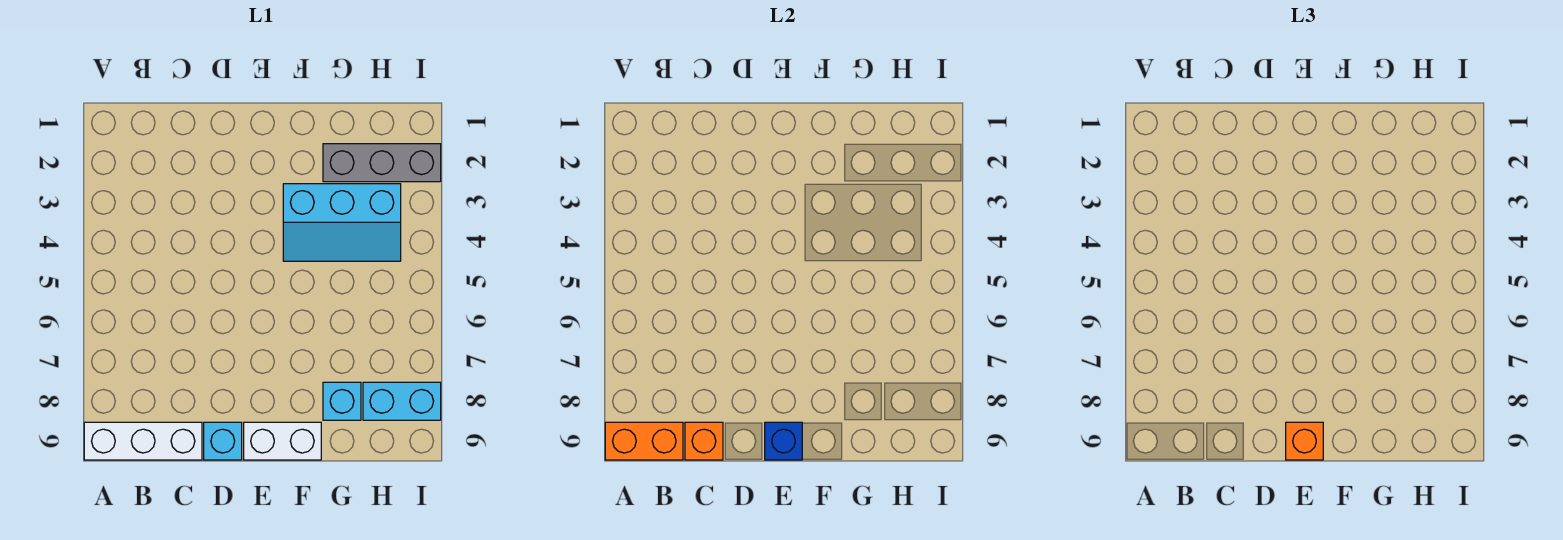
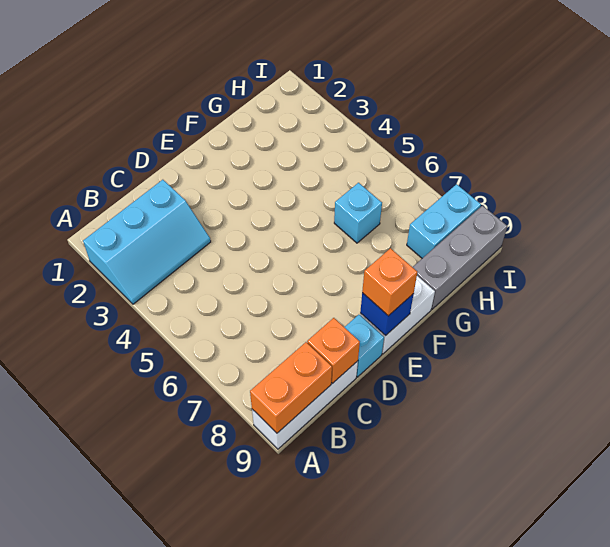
cyan 2x3 slope [283,184,401,261] -> cyan 2x3 slope moved to [83,180,211,304]
grey 1x3 brick [323,144,441,182] -> grey 1x3 brick moved to [413,206,507,309]
cyan 1x1 brick [323,382,361,420] -> cyan 1x1 brick moved to [334,183,382,243]

